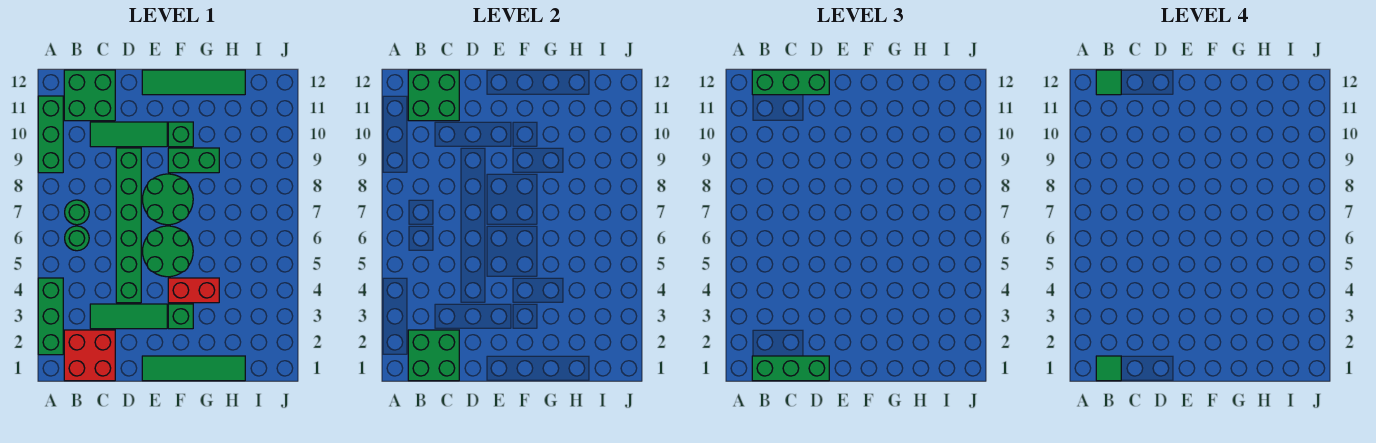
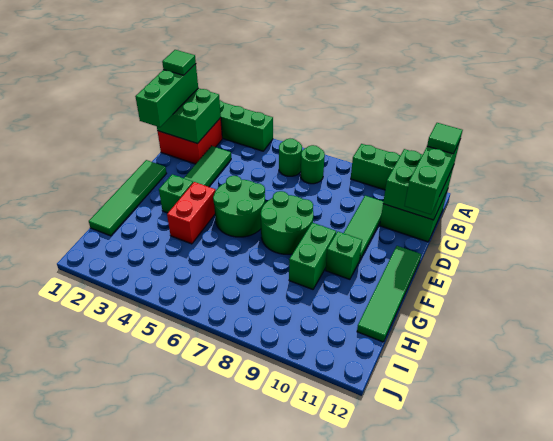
green 1x6 brick [116,148,141,303] -> none

